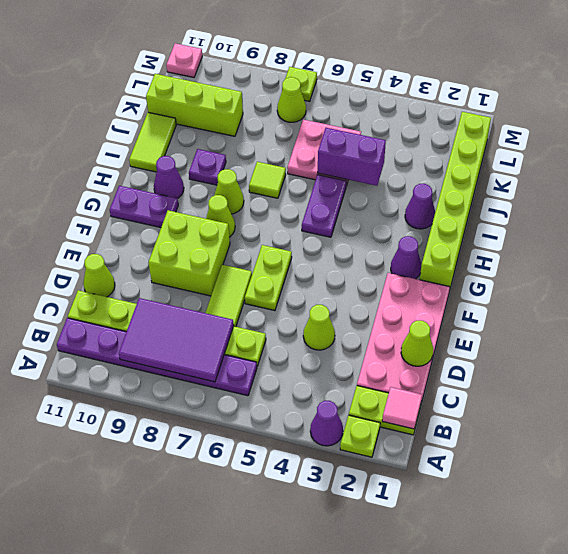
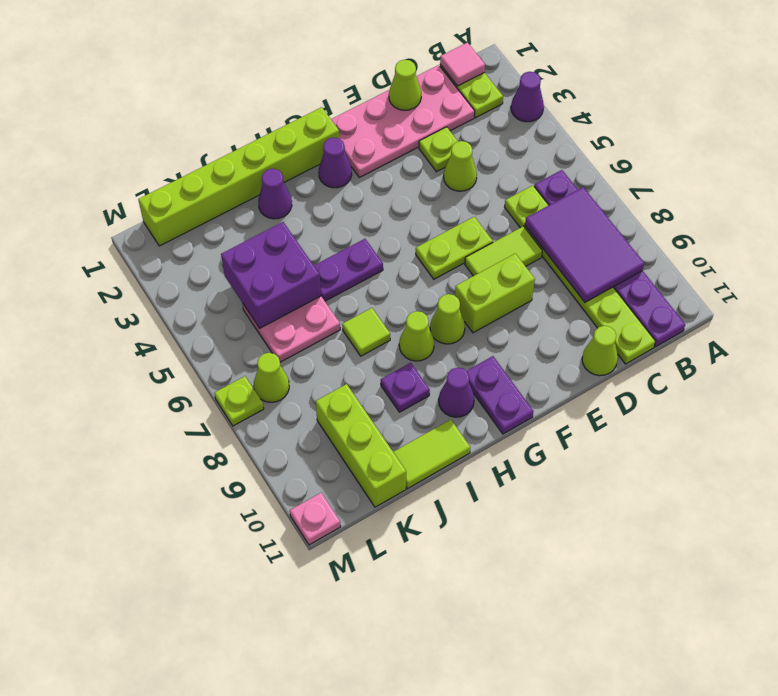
lime 1x1 plate [340,415,380,457] -> lime 1x1 plate moved to [419,127,458,172]
lime 2x2 brick [148,210,230,296] -> lime 1x2 brick [455,253,535,333]
purple 1x2 brick [318,128,386,186] -> purple 2x2 brick [221,222,321,328]

